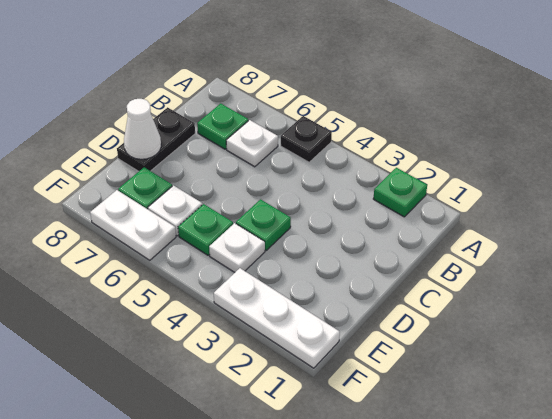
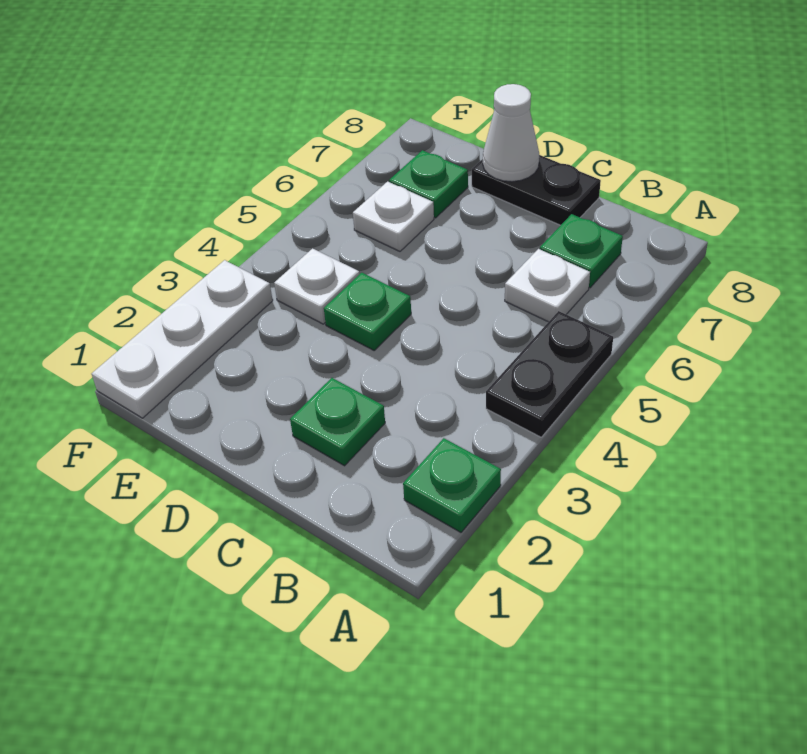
black 1x1 plate [281,116,332,162] -> black 1x2 plate [486,311,613,437]
green 1x1 plate [178,204,233,255] -> green 1x1 plate moved to [290,378,385,466]
white 1x2 plate [90,190,176,260] -> none

